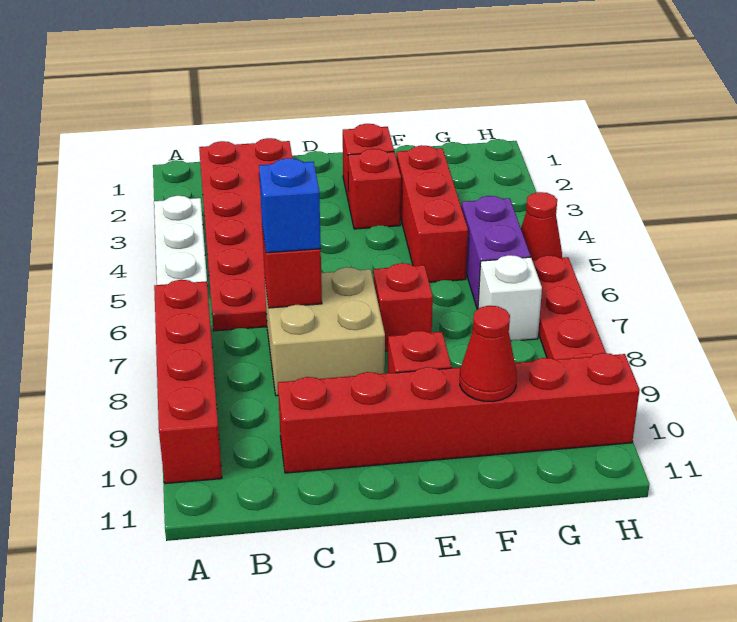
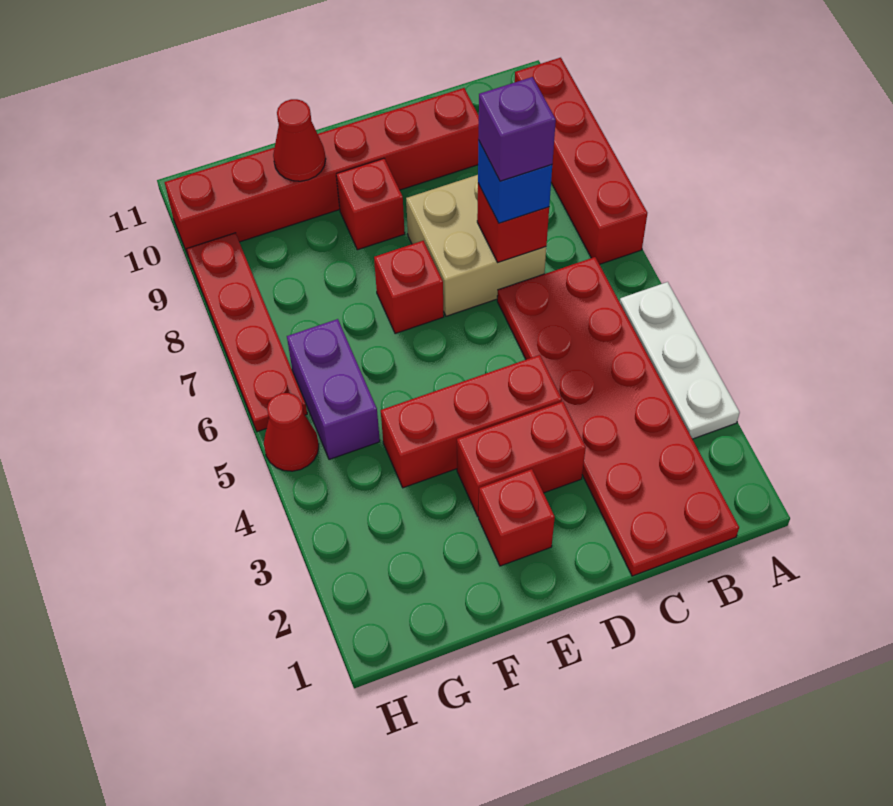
none -> purple 1x1 brick [478,77,556,181]
red 1x1 brick [348,149,401,229] -> red 1x2 brick [457,402,586,517]
red 1x3 brick [397,145,468,282] -> red 1x3 brick turned to [381,355,562,488]
white 1x1 brick [478,255,542,341] -> none

